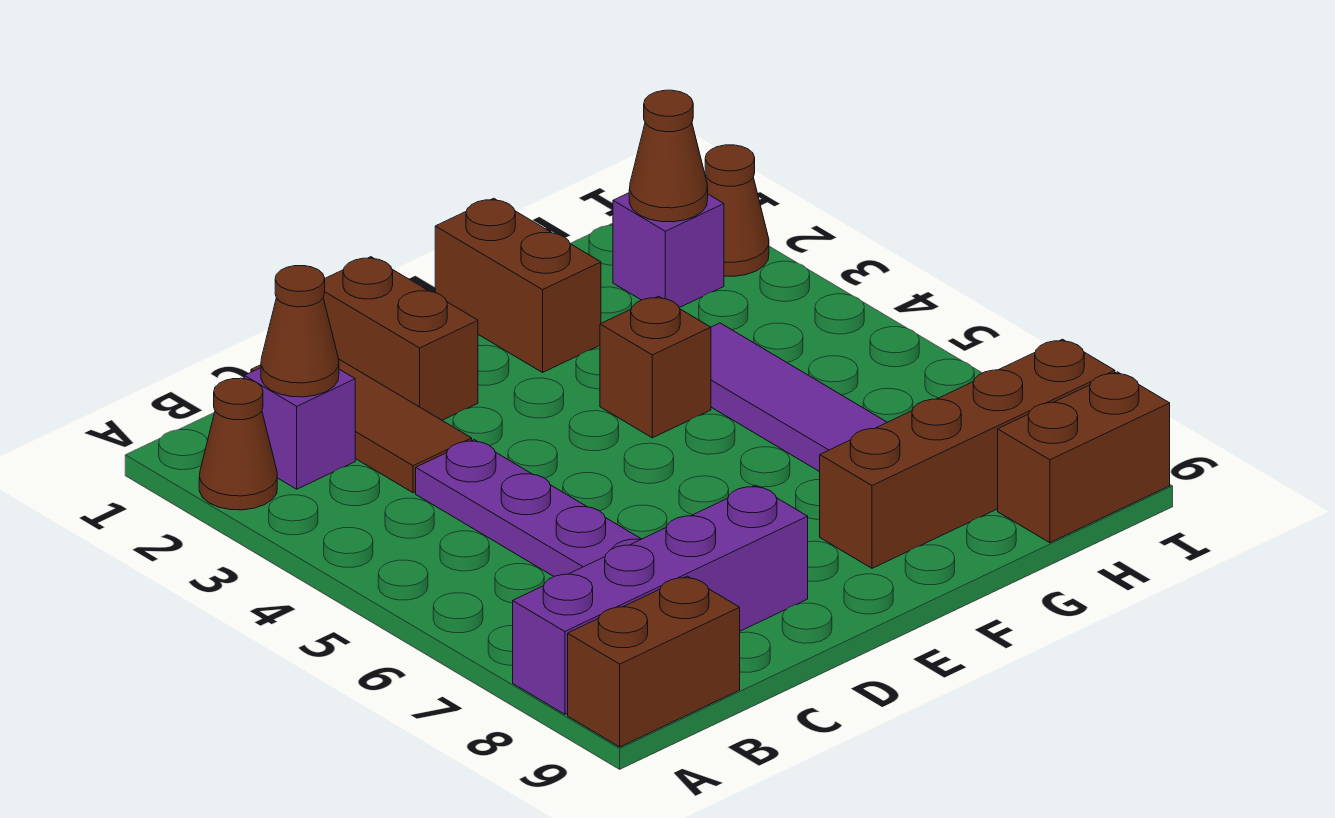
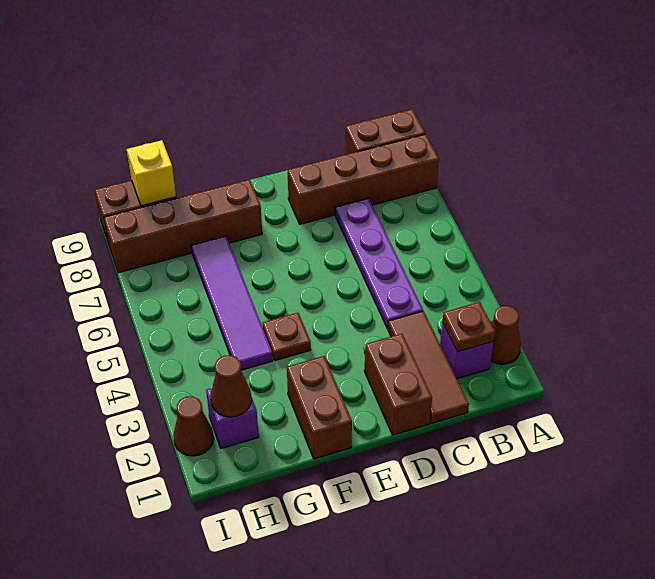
purple 1x4 brick [513,485,808,714] -> brown 1x4 brick [288,134,439,224]
brown 1x1 cone [261,266,339,397] -> brown 1x1 plate [442,302,495,352]
brown 1x1 brick [600,296,711,438] -> brown 1x1 plate [263,313,311,361]
none -> yellow 1x1 brick [127,140,176,206]

